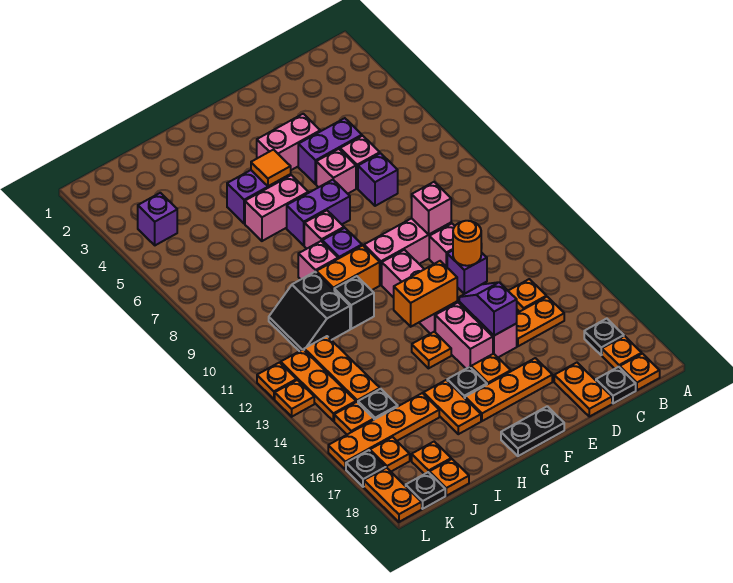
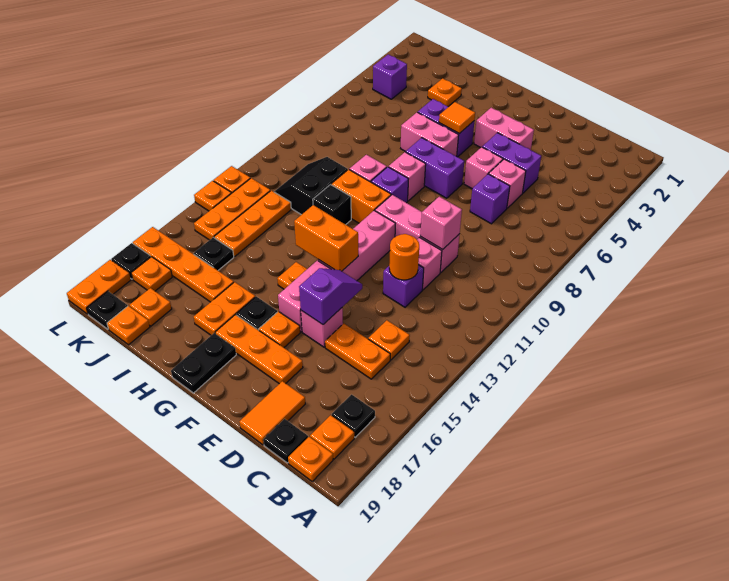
orange 1x2 plate [554,363,612,417] -> orange 1x2 tile [240,381,305,445]
black 1x2 plate [501,406,564,456] -> black 1x2 plate turned to [171,333,236,393]
orange 1x1 plate [334,402,374,434] -> orange 1x1 plate moved to [428,78,462,107]

